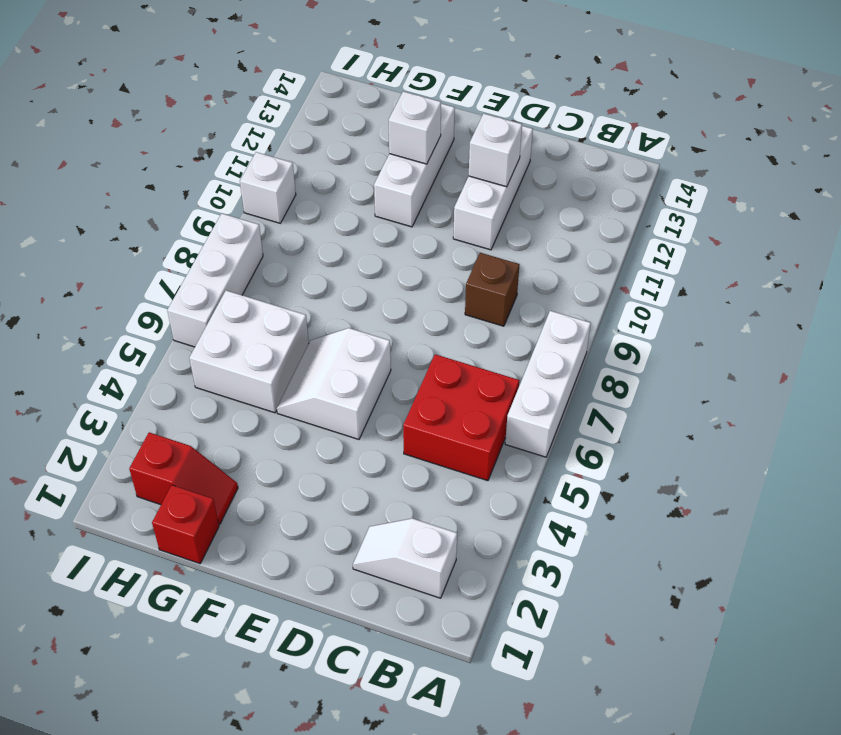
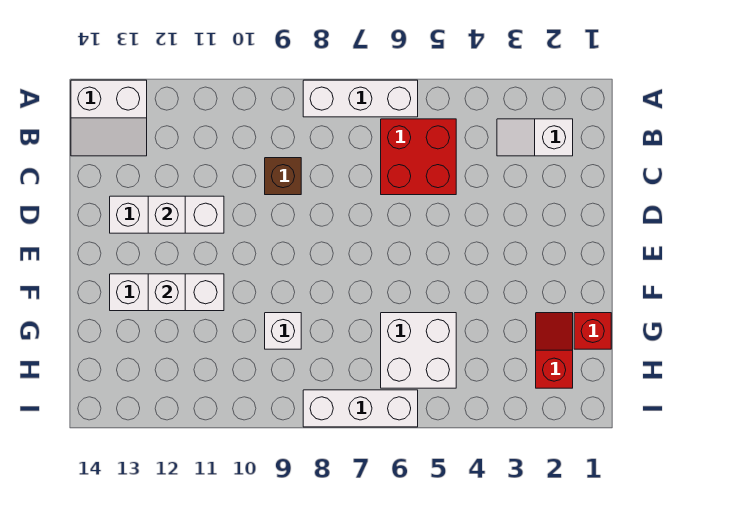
white 1x2 slope [353,518,457,598] -> white 1x2 slope turned to [497,119,573,156]
white 2x2 slope [277,328,391,439] -> white 2x2 slope moved to [71,80,147,156]
white 1x1 brick [240,152,296,223] -> white 1x1 brick moved to [265,313,301,349]

